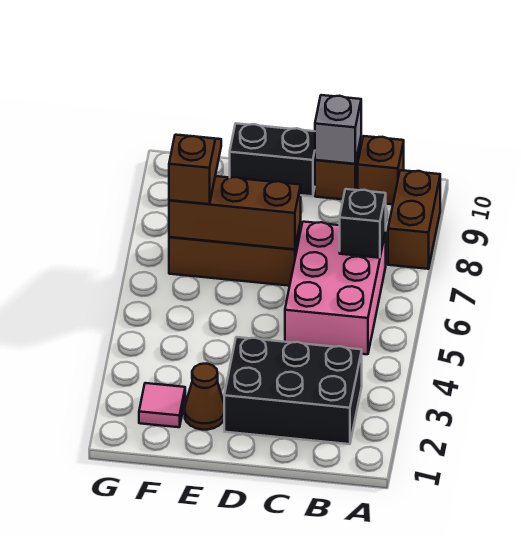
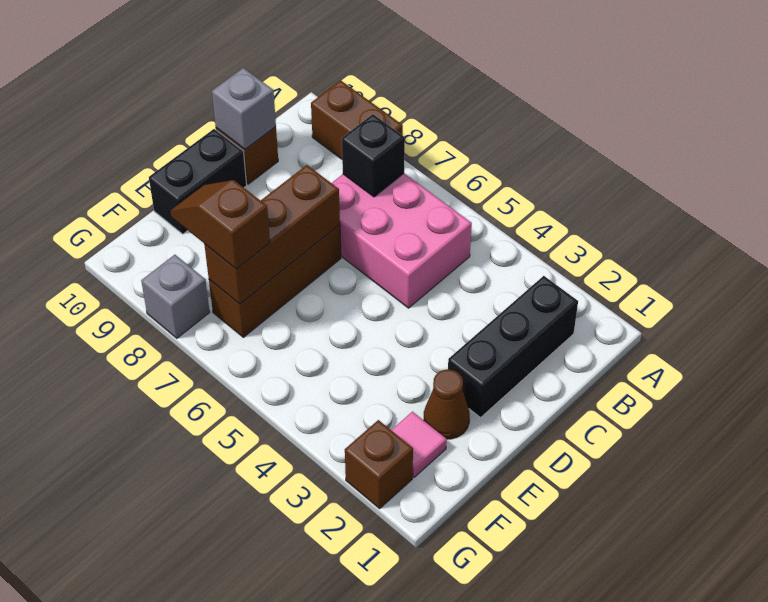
black 2x3 brick [224,337,362,444] -> black 1x3 brick [448,276,578,418]
brown 1x1 brick [358,136,404,204] -> brown 1x1 brick moved to [345,420,413,509]
none -> grey 1x1 brick [141,255,210,338]

